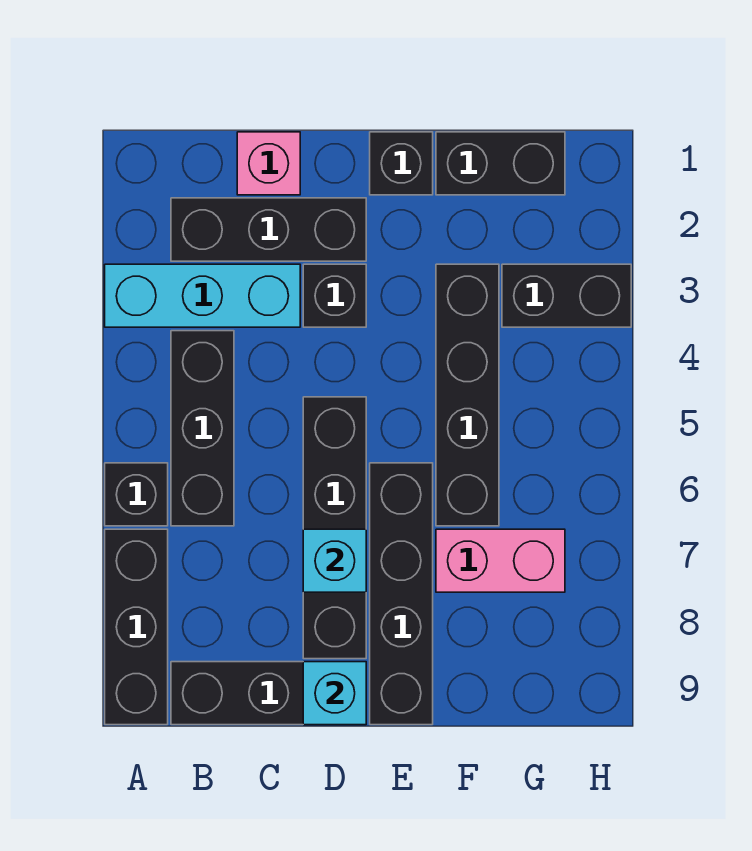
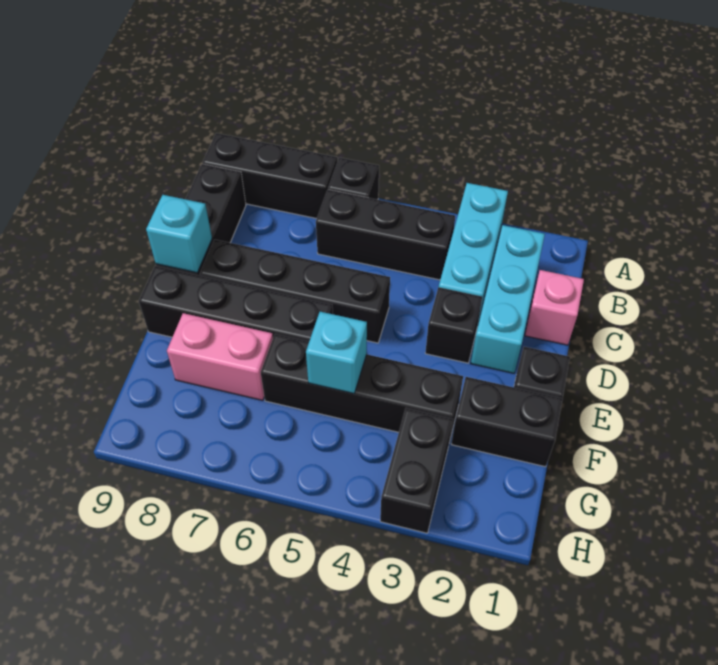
black 1x3 brick [171,198,366,261] -> cyan 1x3 brick [471,225,545,373]
cyan 1x1 brick [303,529,366,592] -> cyan 1x1 brick moved to [306,312,367,394]
black 1x2 brick [436,132,565,195] -> black 1x2 brick turned to [452,377,563,467]
pink 1x2 brick [436,529,565,592] -> pink 1x2 brick turned to [167,313,273,400]

